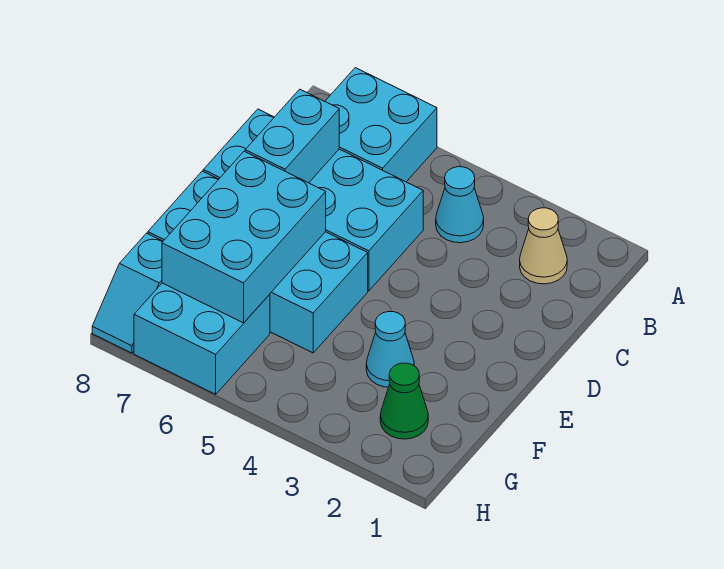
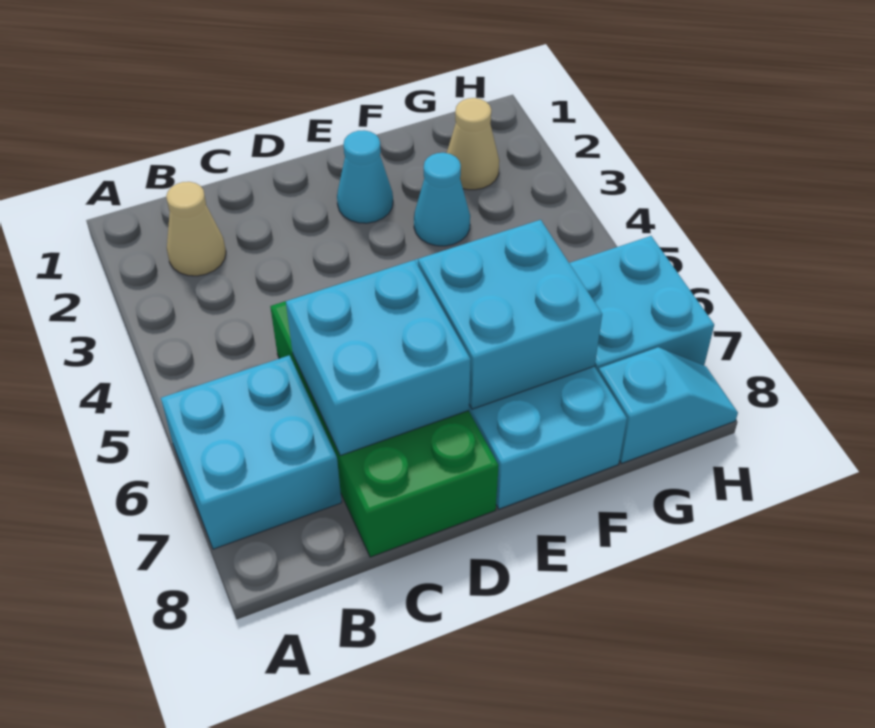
cyan 1x1 cone [436,167,484,243] -> cyan 1x1 cone moved to [337,130,393,223]
cyan 2x4 brick [203,109,423,291] -> green 2x4 brick [270,301,499,557]
cyan 1x2 brick [245,89,339,183] -> cyan 2x2 brick [286,260,471,456]
cyan 2x3 brick [162,151,326,323] -> cyan 2x2 brick [418,220,602,409]
green 1x1 cone [380,363,428,439] -> tan 1x1 cone [447,98,499,190]

